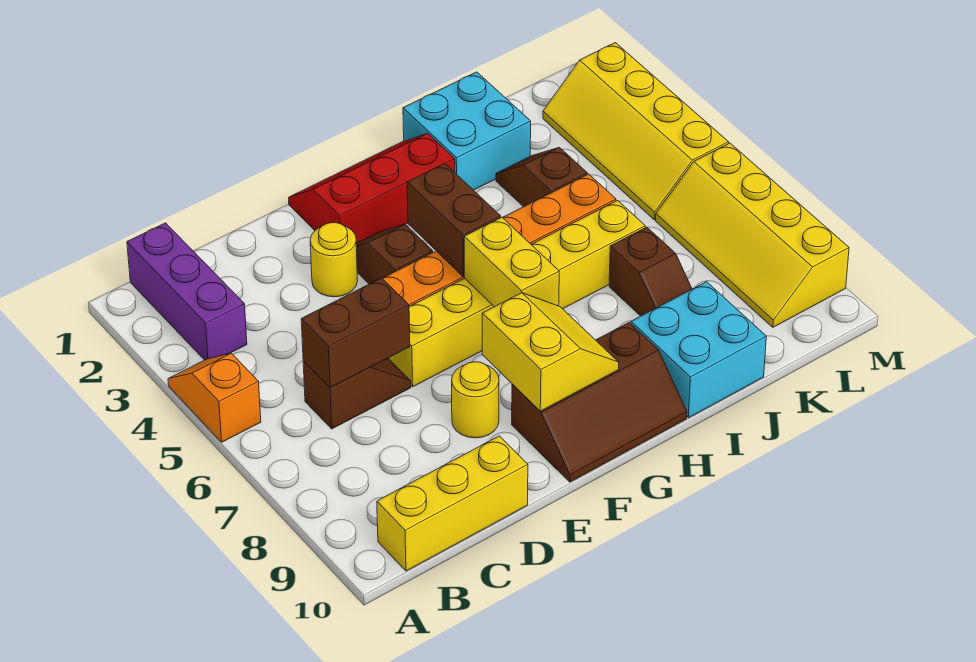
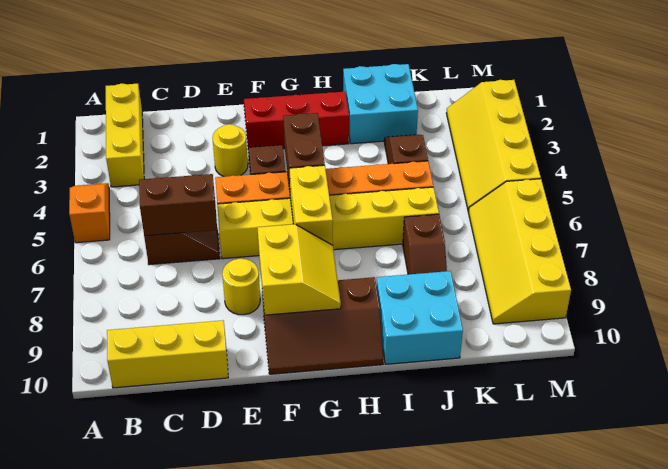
purple 1x3 brick [127,223,247,360] -> yellow 1x3 brick [106,83,144,187]

